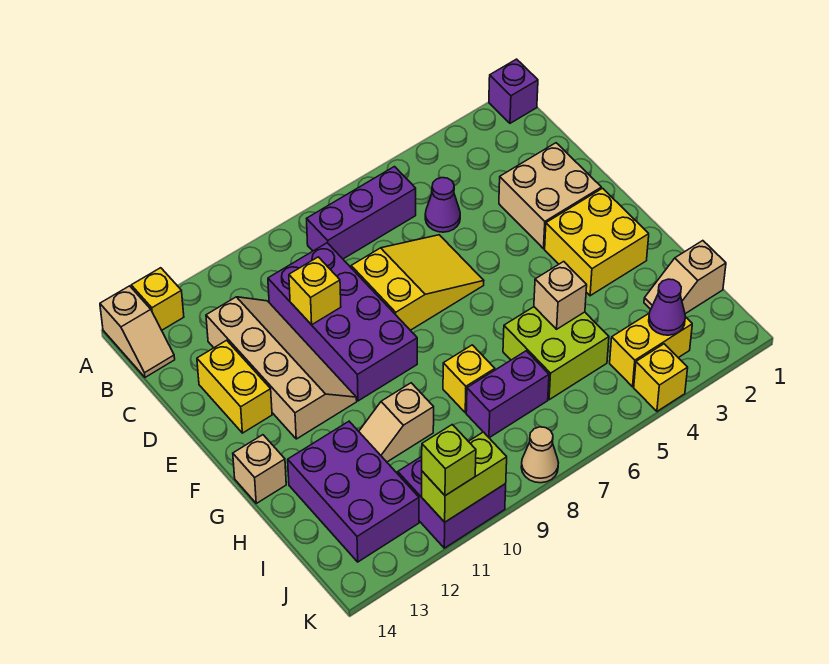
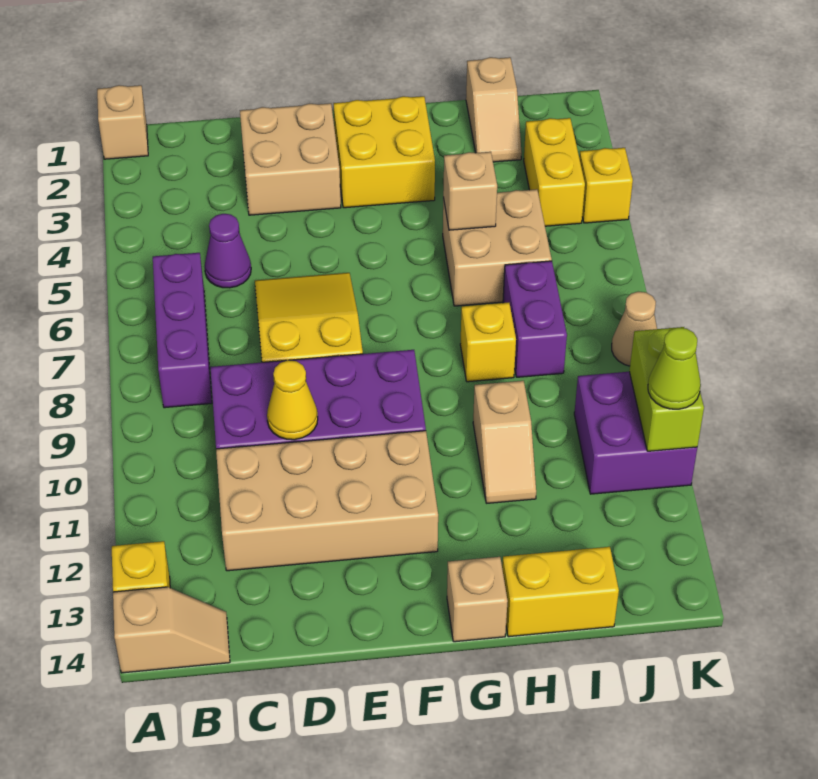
purple 1x1 brick [489,59,538,123] -> tan 1x1 brick [97,85,148,159]
tan 2x4 slope [206,297,357,439] -> tan 2x4 brick [216,431,438,571]
yellow 1x1 brick [289,257,341,325] -> yellow 1x1 cone [267,360,318,440]
yellow 1x2 brick [197,340,272,433] -> yellow 1x2 brick moved to [502,547,619,637]
lime 2x2 brick [503,307,609,400] -> tan 2x2 brick [443,189,552,306]
purple 2x3 brick [288,421,419,562] -> none
purple 1x1 cone [649,279,685,335] -> none
lime 1x1 brick [422,425,476,496] -> lime 1x1 cone [648,327,701,409]

